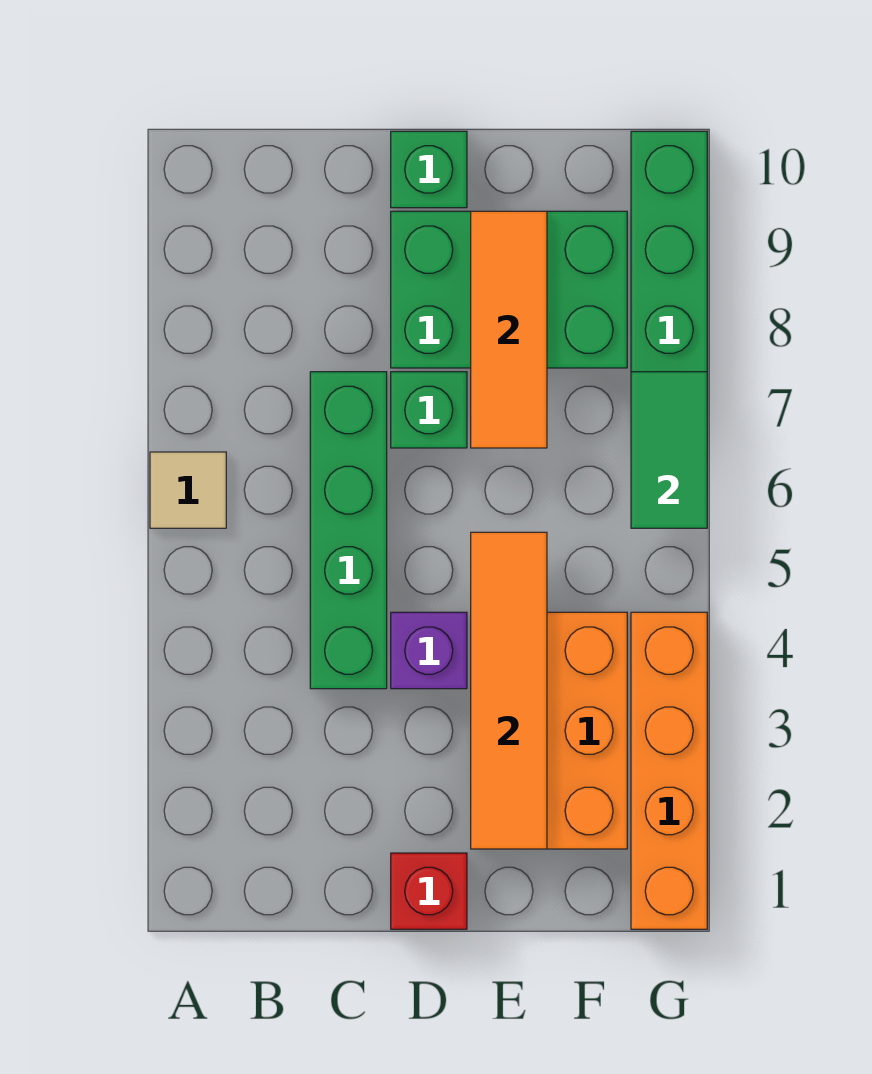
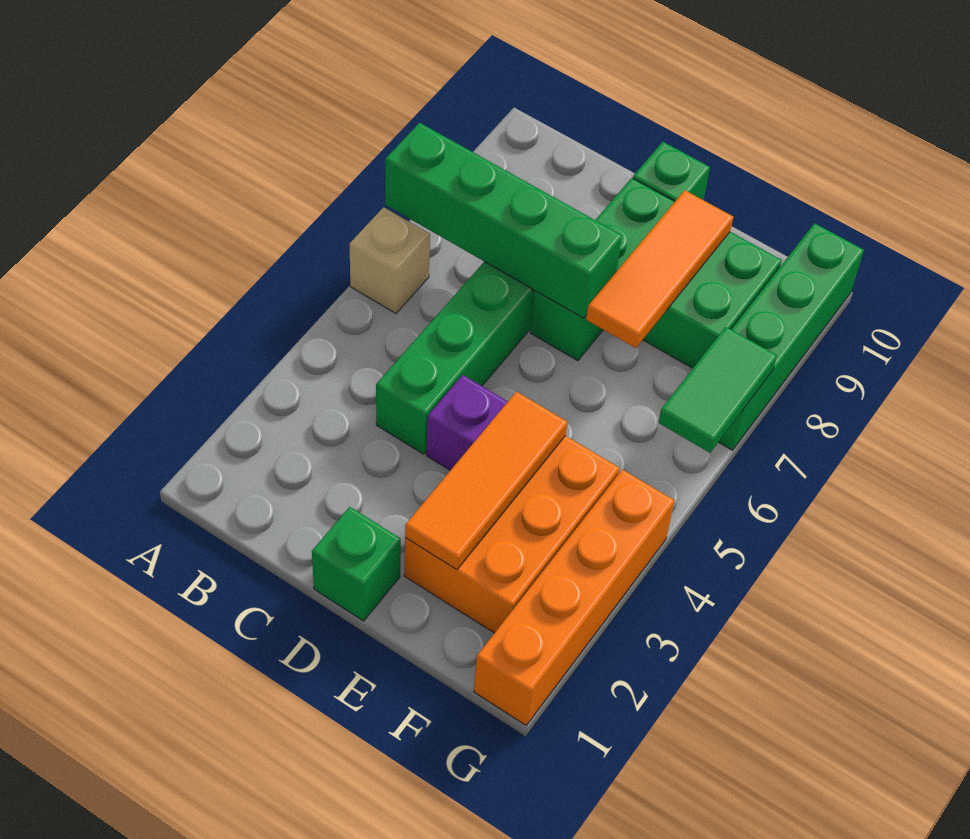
tan 1x1 tile [150,452,226,528] -> tan 1x1 brick [350,207,430,313]
none -> green 1x4 brick [385,123,622,318]
red 1x1 brick [391,853,467,929] -> green 1x1 brick [312,507,401,621]
orange 1x4 tile [471,532,547,849] -> orange 1x3 tile [405,391,567,570]

